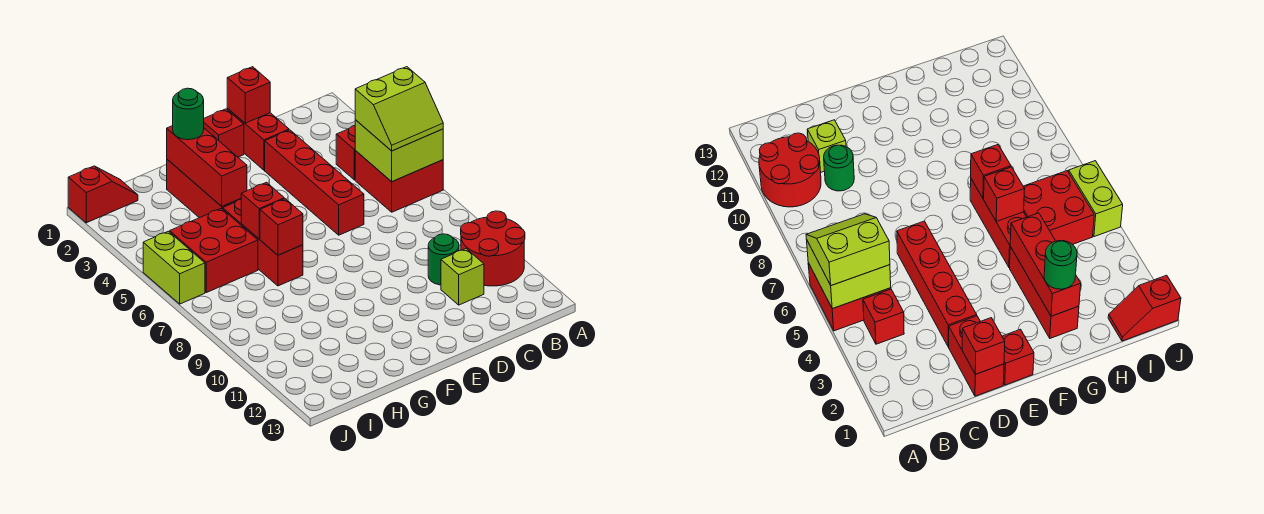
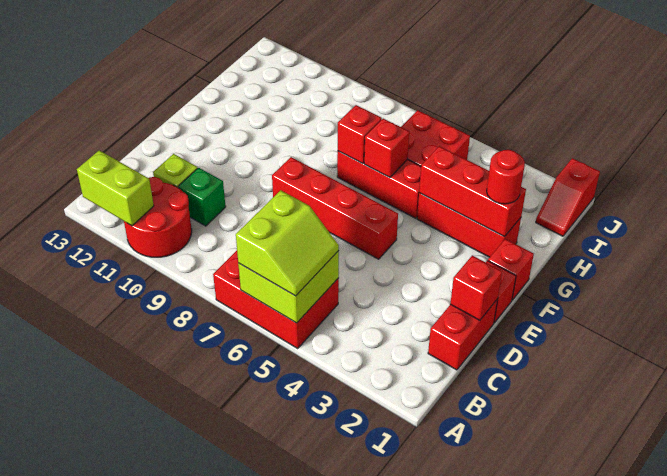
red 2x2 brick [355,151,443,212] -> red 2x3 brick [213,251,339,348]
lime 2x2 slope [355,67,443,151] -> lime 2x2 slope turned to [236,190,339,296]
red 1x1 brick [336,126,355,180] -> red 1x1 brick moved to [488,239,534,300]
green 1x1 round brick [428,234,459,285] -> green 1x1 brick [178,168,226,226]
red 1x2 brick [227,109,289,170] -> red 1x2 brick turned to [428,299,498,370]
red 1x4 brick [265,130,364,235] -> red 1x4 brick moved to [272,157,398,259]
green 1x1 round brick [173,88,204,140] -> red 1x1 round brick [487,150,525,204]
lime 1x2 brick [143,231,205,304] -> lime 1x2 brick moved to [77,150,154,226]

